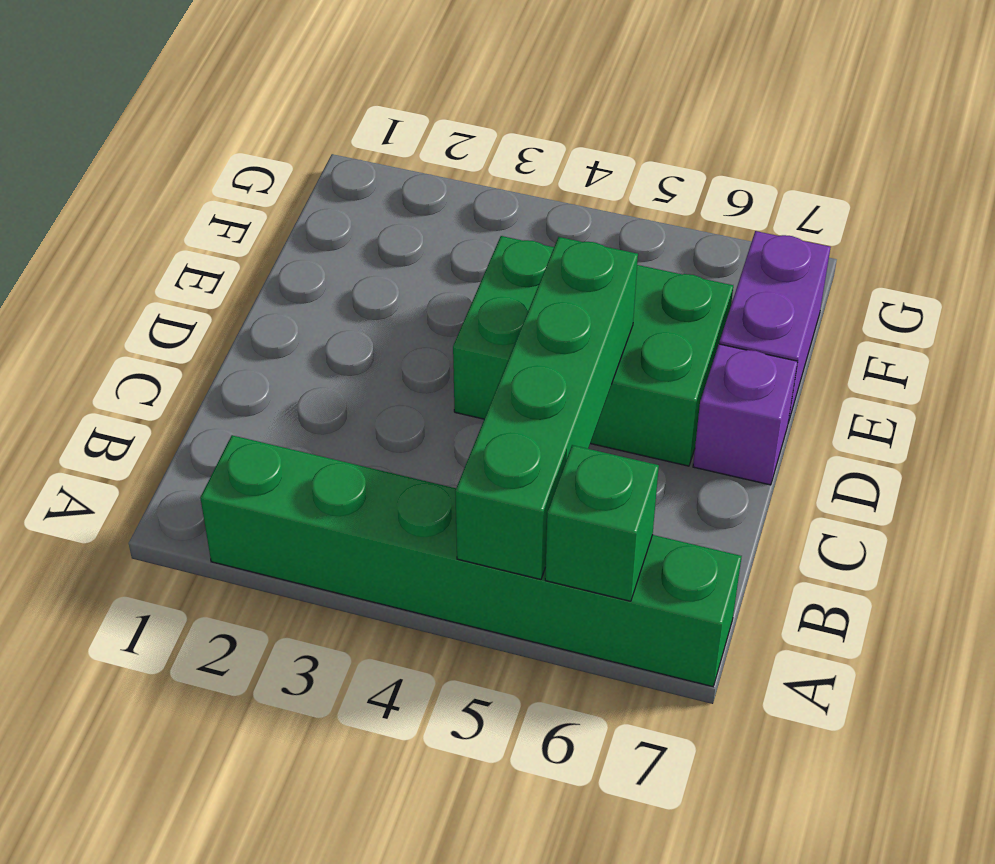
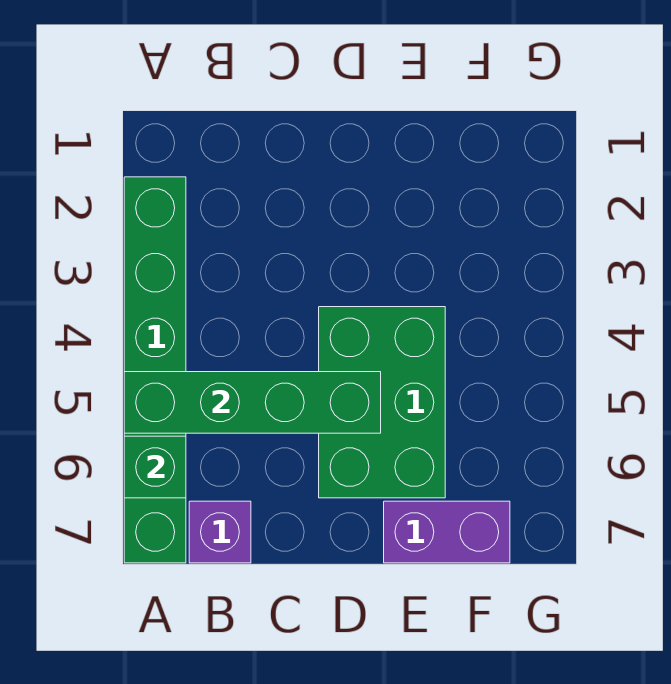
purple 1x1 brick [693,344,798,485] -> purple 1x1 brick moved to [189,501,251,563]

